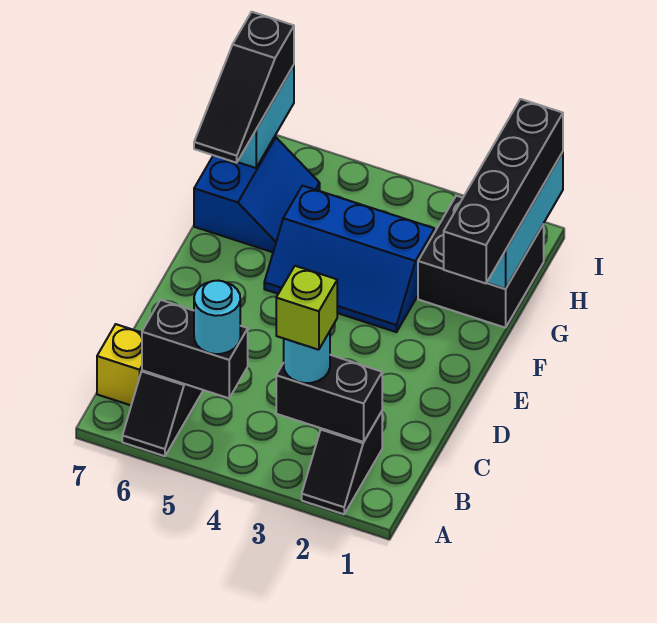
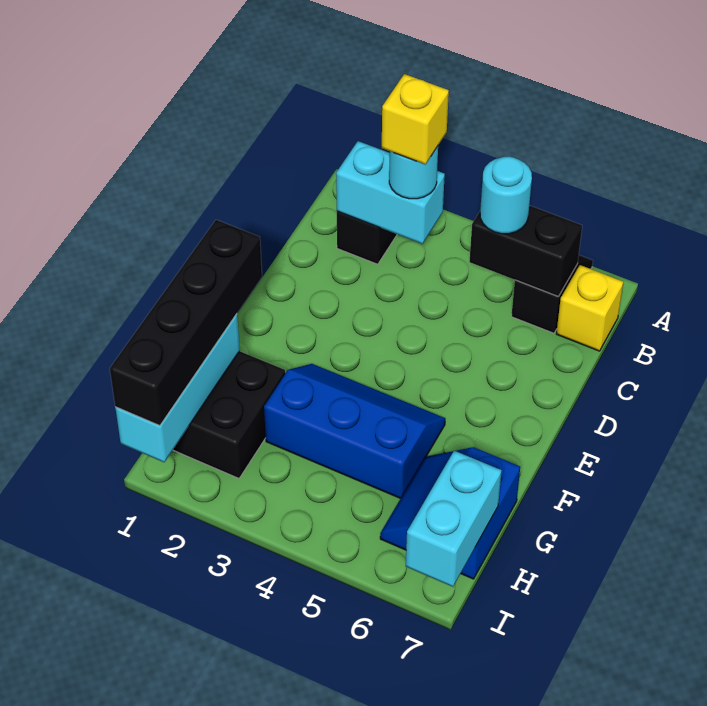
black 1x2 brick [276,355,382,442] -> cyan 1x2 brick [336,141,445,244]
lime 1x1 brick [276,266,337,350] -> yellow 1x1 brick [382,74,449,165]
black 1x3 slope [194,12,294,163] -> none

